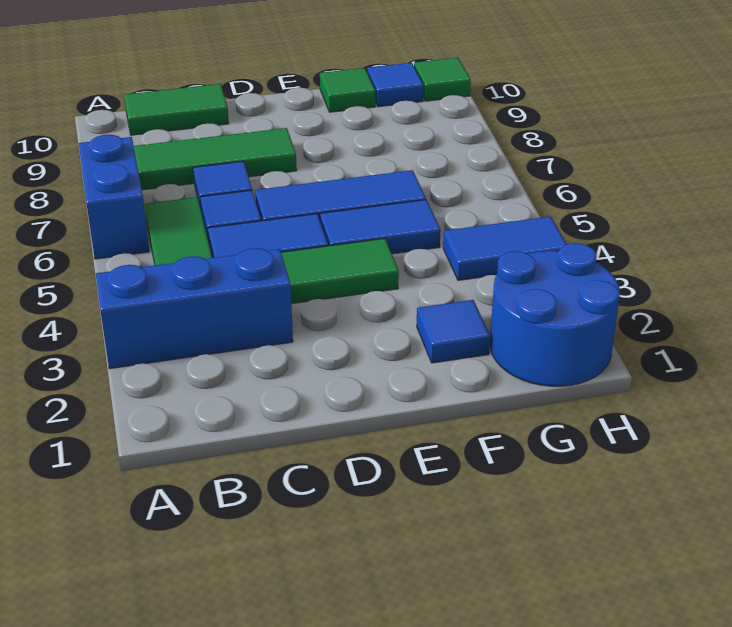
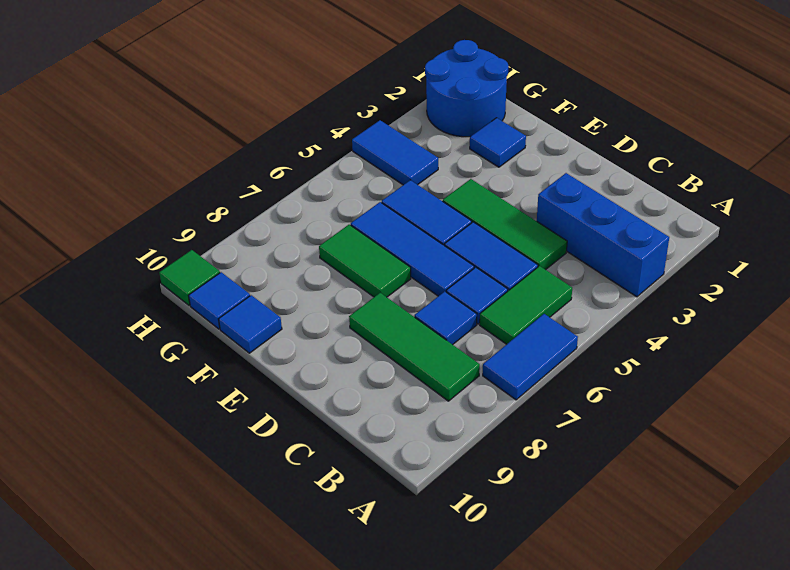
blue 1x2 brick [79,135,149,259] -> blue 1x2 tile [483,314,578,400]
green 1x2 tile [124,84,229,135] -> green 1x2 tile moved to [319,225,411,297]
green 1x1 tile [320,68,375,112] -> blue 1x1 tile [219,295,282,353]

